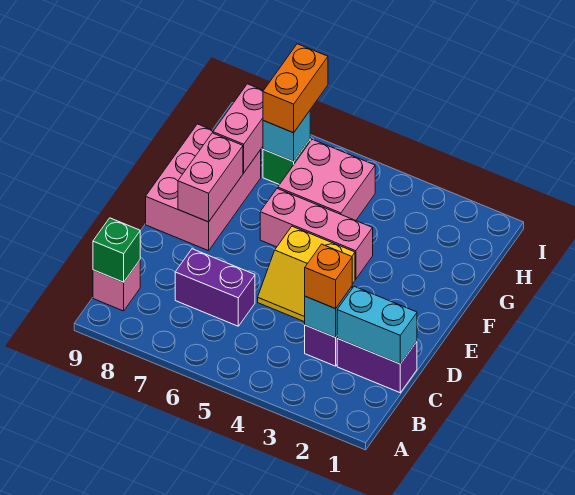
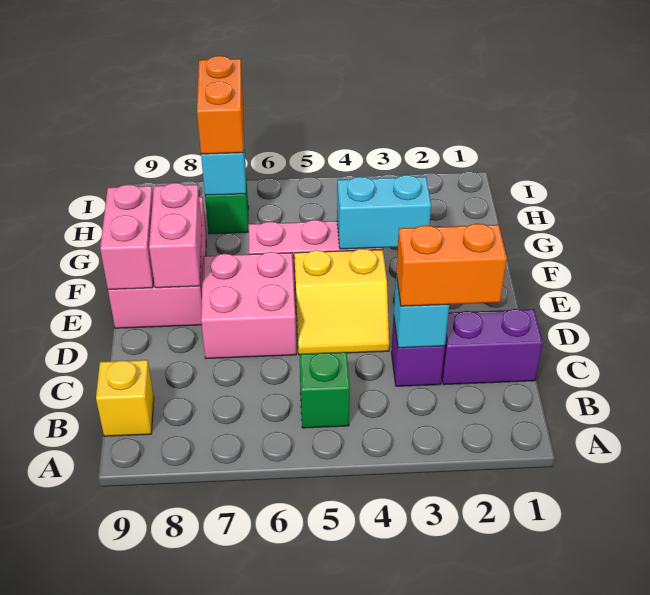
pink 1x1 brick [93,260,140,311] -> yellow 1x1 brick [96,360,154,436]
green 1x1 brick [93,218,140,282] -> green 1x1 brick moved to [300,352,350,428]
cyan 1x2 brick [337,286,417,364] -> cyan 1x2 brick moved to [337,175,431,249]
orange 1x1 brick [305,244,352,309] -> orange 1x2 brick [396,223,507,306]
purple 1x2 brick [175,249,255,326] -> none
pink 2x2 brick [278,139,375,221] -> pink 2x2 brick moved to [201,252,296,359]
pink 1x2 brick [213,84,264,173] -> pink 1x2 brick moved to [100,184,154,290]

